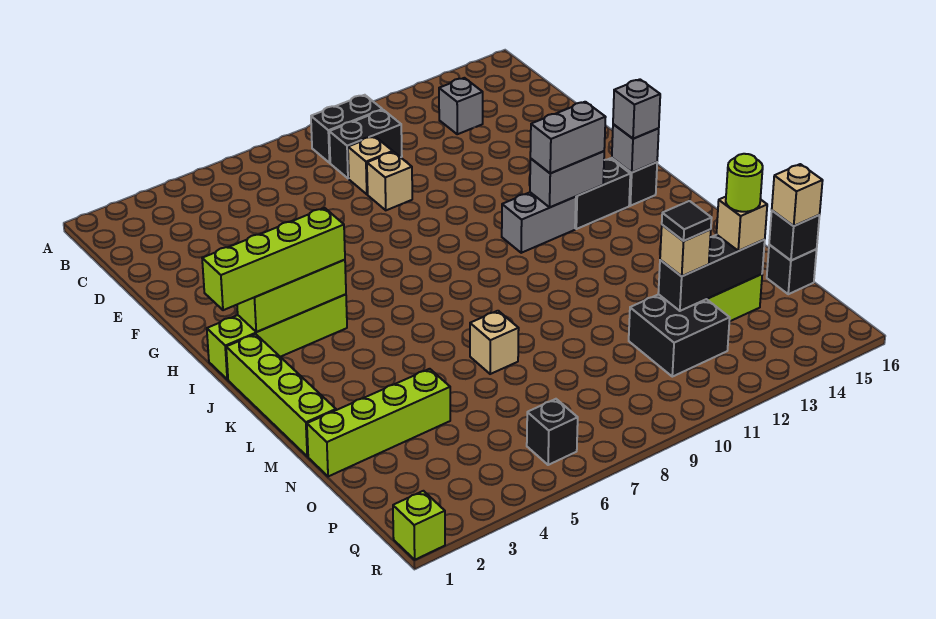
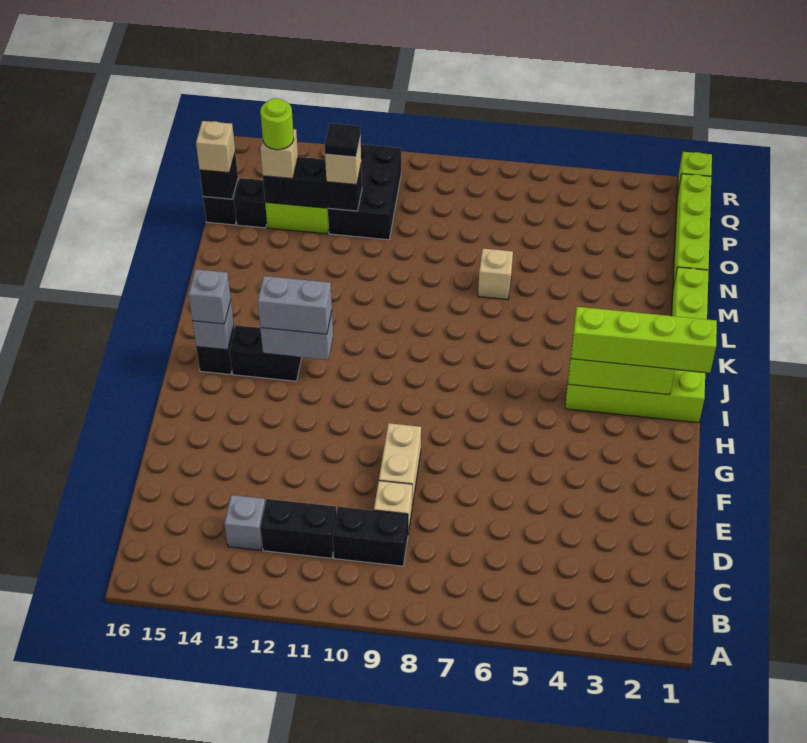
black 1x2 brick [311,95,382,163] -> black 1x2 brick moved to [260,499,336,558]
tan 1x1 brick [367,152,412,210] -> tan 1x2 brick [379,423,421,506]
grey 1x2 brick [502,192,576,253] -> none
lime 1x4 brick [307,369,450,477] -> lime 1x4 brick turned to [673,174,711,287]
black 2x2 brick [629,294,730,377] -> black 2x3 brick [328,144,401,240]
black 1x1 brick [527,399,578,465] -> black 1x1 brick moved to [234,178,267,228]

